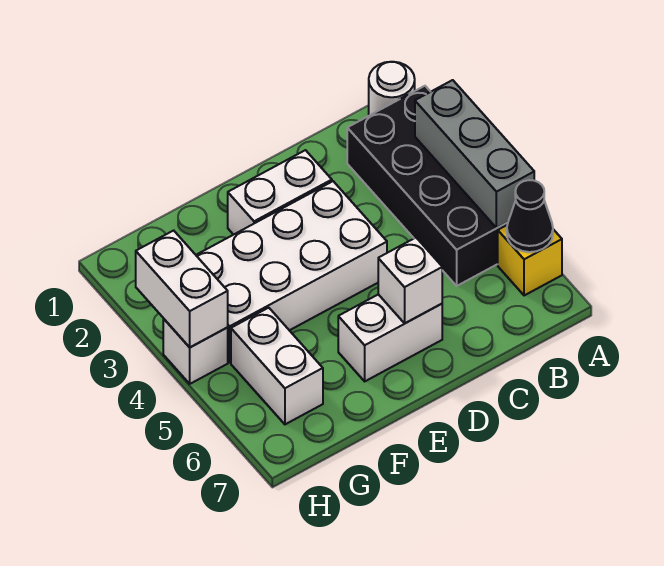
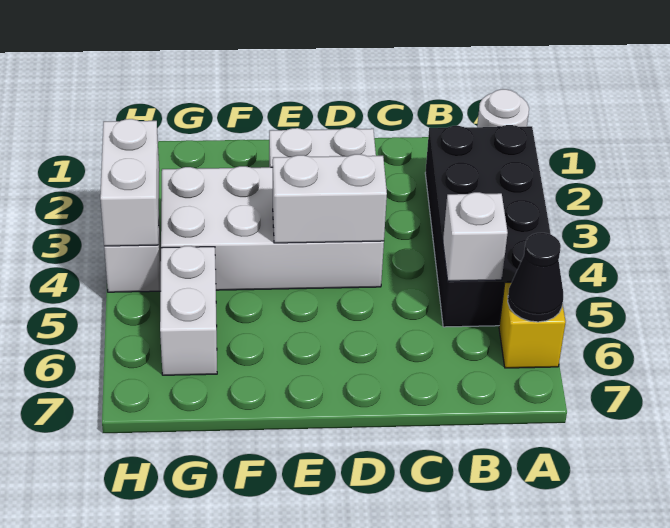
grey 1x3 brick [415,80,534,228] -> none
white 1x2 brick [338,294,442,381] -> white 1x2 brick moved to [273,154,387,243]
white 1x1 brick [378,238,442,323] -> white 1x1 brick moved to [443,192,508,281]

